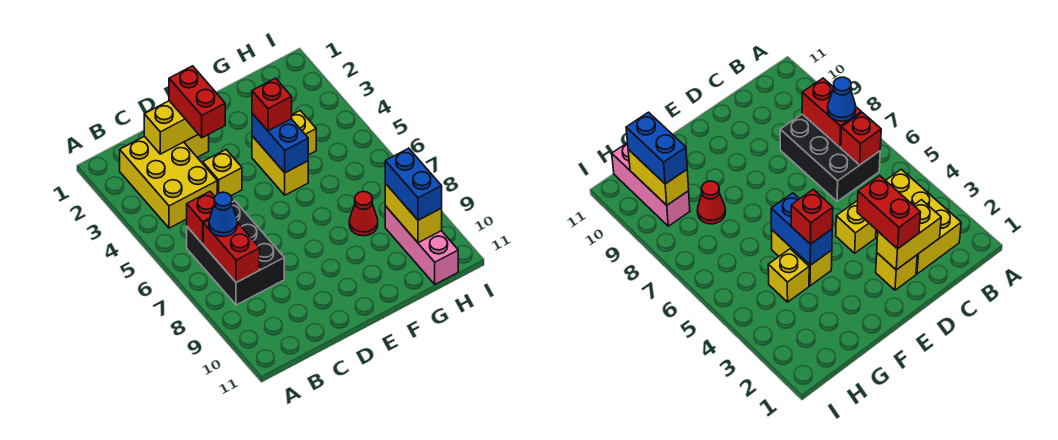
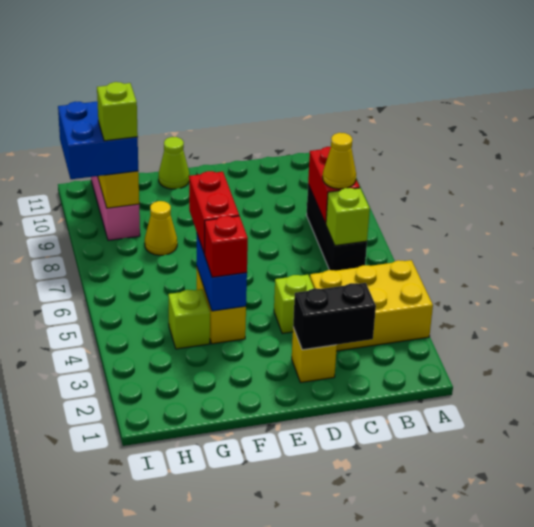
yellow 2x3 brick [120,136,217,228] -> yellow 2x3 brick turned to [310,260,433,351]
black 2x3 brick [187,201,284,305] -> black 1x3 brick [307,185,367,271]
red 1x1 brick [187,192,215,244] -> lime 1x1 brick [326,188,370,246]
blue 1x1 cone [209,192,237,237] -> yellow 1x1 cone [323,133,356,189]
yellow 1x2 brick [144,101,198,154] -> black 1x2 brick [293,283,376,350]
red 1x2 brick [169,66,225,138] -> red 1x2 brick moved to [189,171,239,254]
yellow 1x1 brick [203,150,242,196] -> lime 1x1 brick [274,275,314,334]
none -> lime 1x1 cone [159,137,190,189]
yellow 1x1 brick [292,111,316,155] -> lime 1x1 brick [168,289,210,349]
red 1x1 cone [349,192,378,236] -> yellow 1x1 cone [145,201,177,255]
blue 1x2 brick [385,148,442,220] -> blue 2x2 brick [58,101,138,179]
none -> lime 1x1 brick [97,82,138,141]

